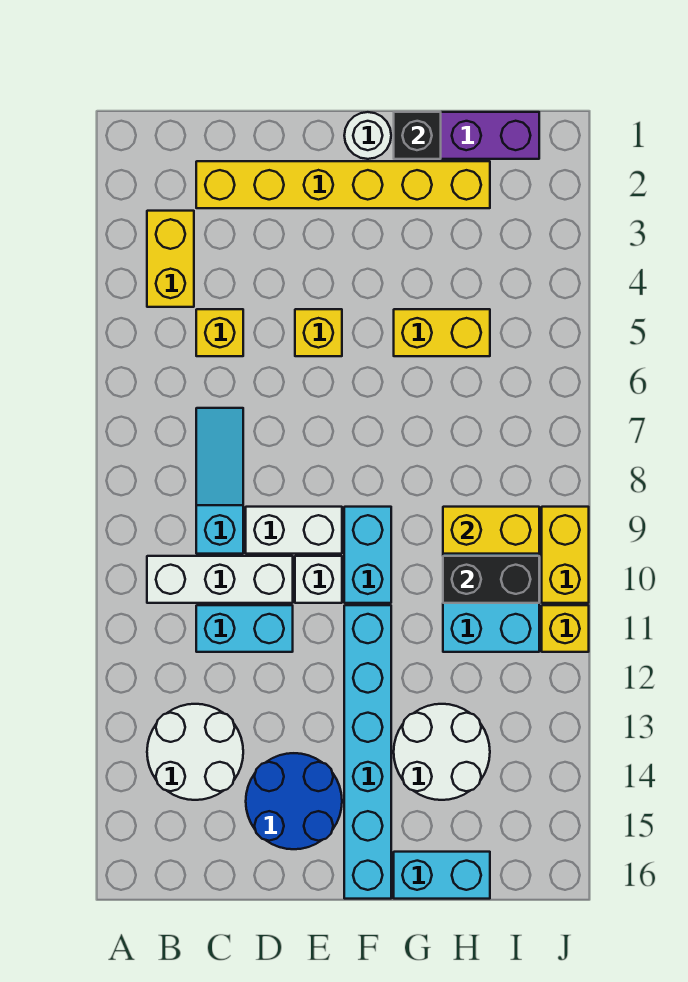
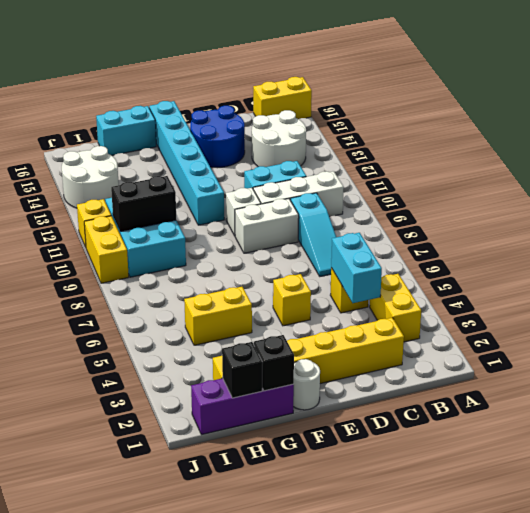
cyan 1x2 brick [344,507,391,603] -> cyan 1x2 brick moved to [331,233,382,303]
white 2x2 round brick [394,704,490,800] -> white 2x2 round brick moved to [62,146,119,208]
none -> black 1x1 brick [222,342,262,398]
yellow 1x2 brick [443,507,539,554] -> yellow 1x2 brick moved to [253,77,312,119]

